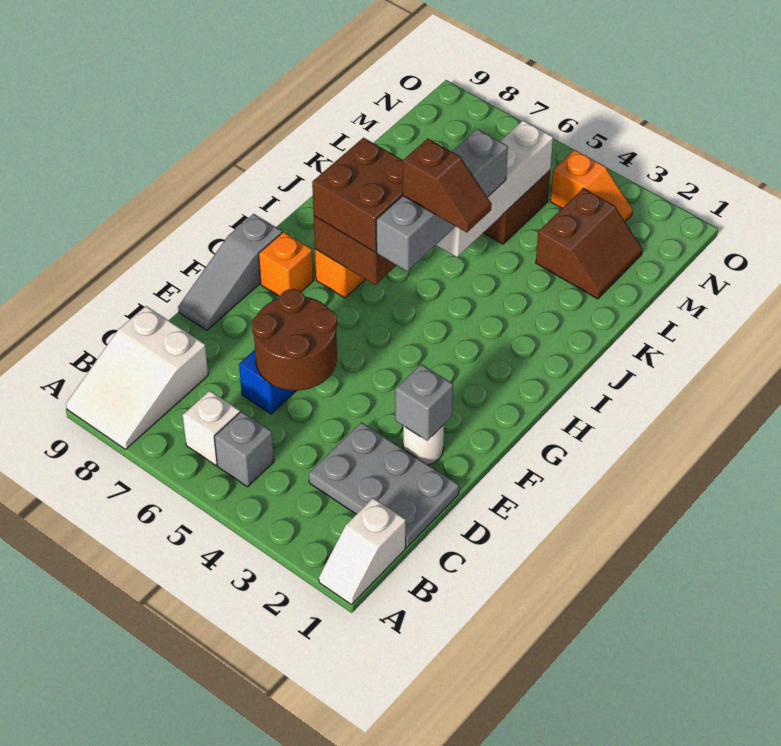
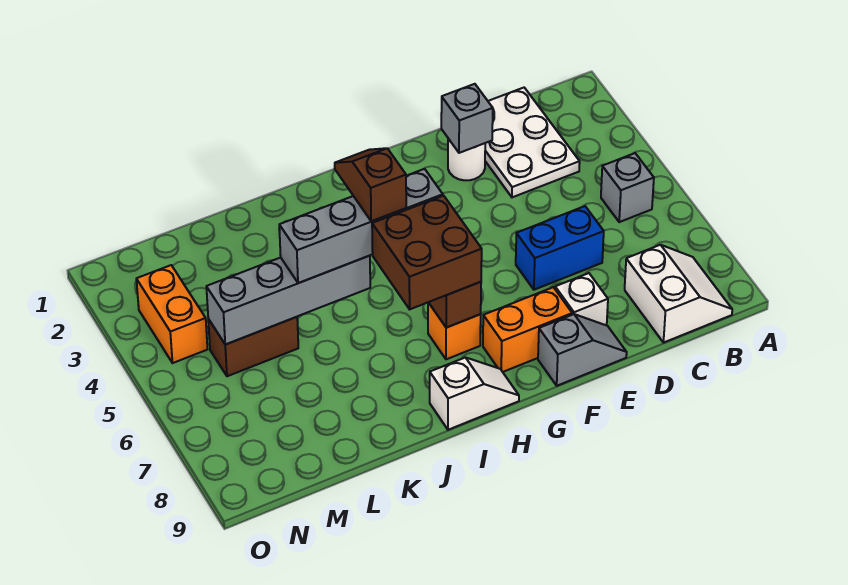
white 1x2 slope [319,498,406,604] -> white 1x2 slope moved to [430,358,519,430]
white 2x3 slope [66,306,208,449] -> white 2x2 slope [625,245,732,343]
white 1x1 brick [183,391,240,465] -> white 1x1 brick moved to [555,273,608,325]
grey 2x3 plate [309,422,459,547] -> white 2x3 plate [485,88,580,197]
brown 2x2 round brick [252,289,337,391] -> none
grey 1x3 slope [178,214,282,330] -> grey 1x2 slope [538,314,627,386]
orange 1x1 brick [259,232,314,297] -> orange 1x2 brick [483,287,572,372]
white 1x4 brick [436,120,553,257] -> grey 1x4 brick [206,256,370,344]
brown 2x2 slope [536,188,642,299] -> none
orange 1x2 slope [550,150,633,222] -> orange 1x2 brick [136,265,207,363]

